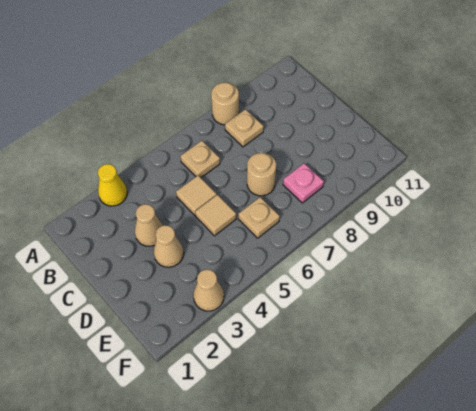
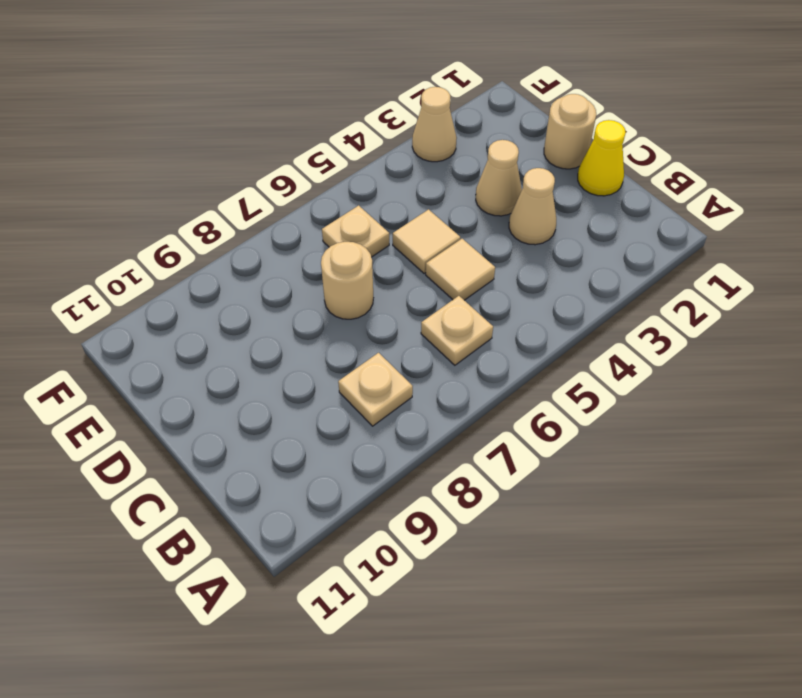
yellow 1x1 cone [98,164,127,206] -> yellow 1x1 cone moved to [578,120,626,196]
tan 1x1 round brick [211,83,239,125] -> tan 1x1 round brick moved to [544,94,596,169]
pink 1x1 plate [283,163,324,203] -> none

